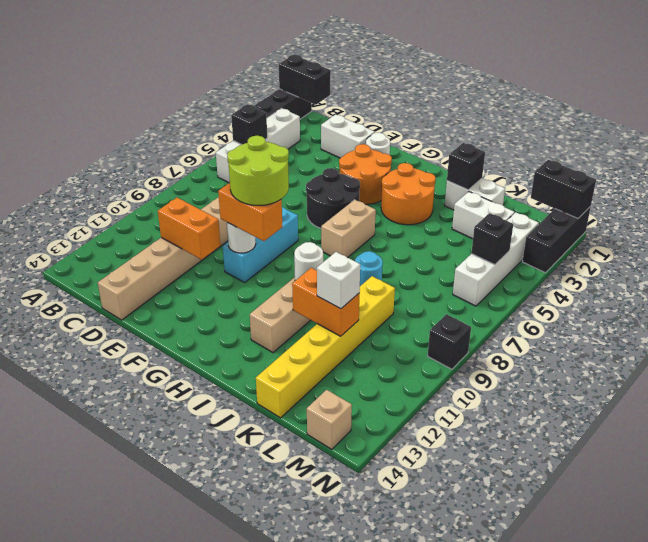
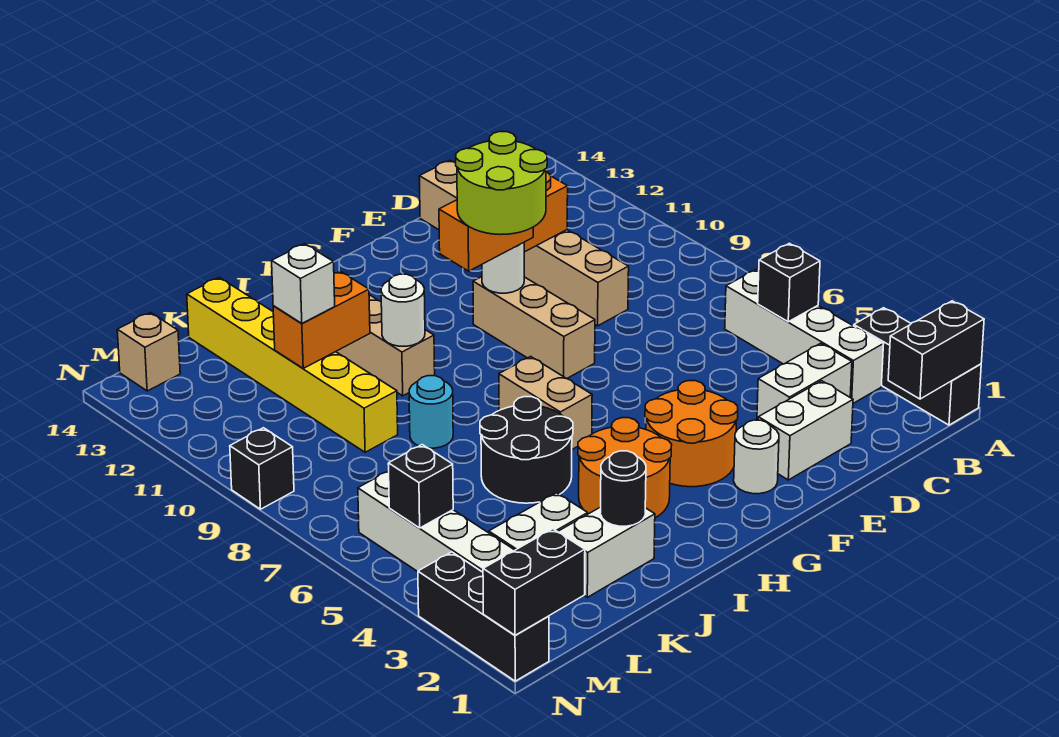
none -> white 1x2 brick [757,343,852,420]
black 2x2 round brick [306,168,360,228] -> black 2x2 round brick moved to [480,397,573,503]
cyan 1x3 brick [223,207,298,282] -> tan 1x3 brick [473,277,595,379]
black 1x1 brick [447,143,485,190] -> black 1x1 round brick [600,451,646,526]

